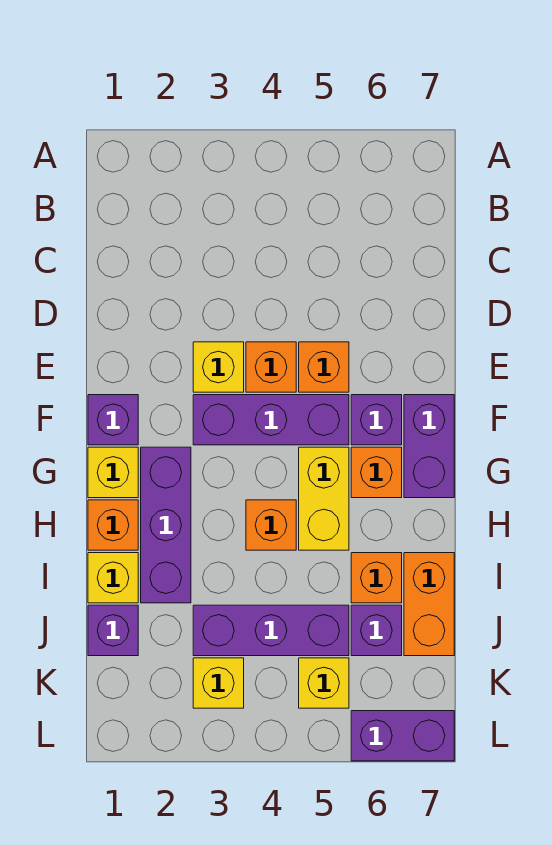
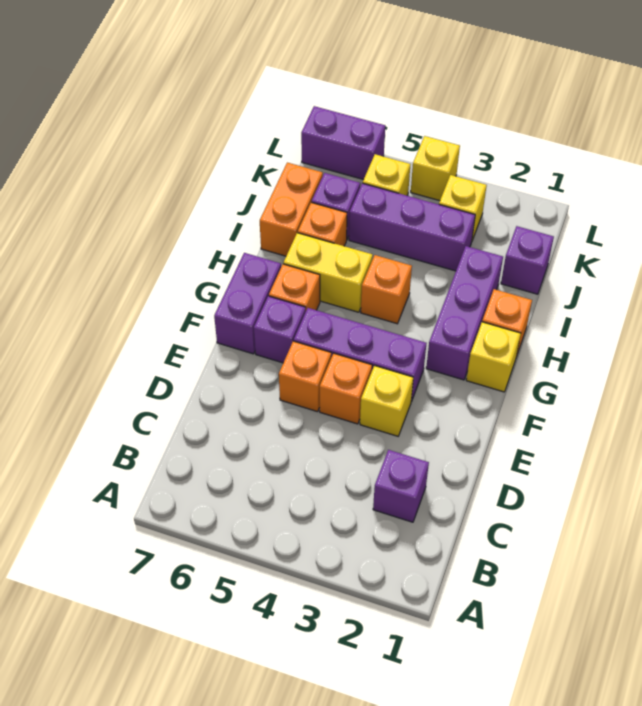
purple 1x1 brick [88,395,138,445] -> purple 1x1 brick moved to [373,450,429,522]
yellow 1x2 brick [299,447,349,550] -> yellow 1x2 brick turned to [283,233,373,312]
yellow 1x1 brick [88,553,138,603] -> yellow 1x1 brick moved to [411,136,460,201]

